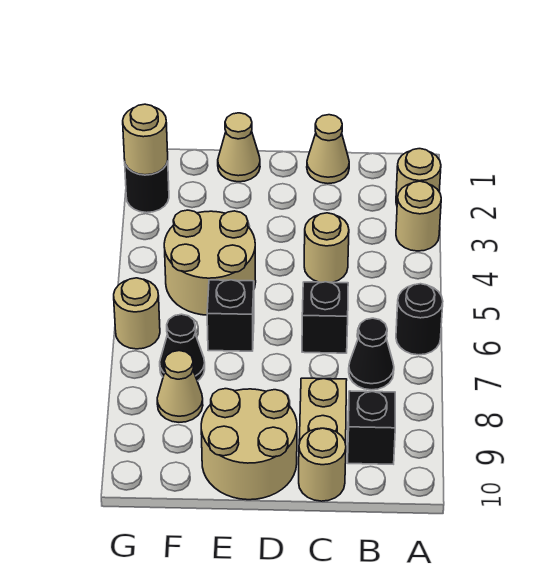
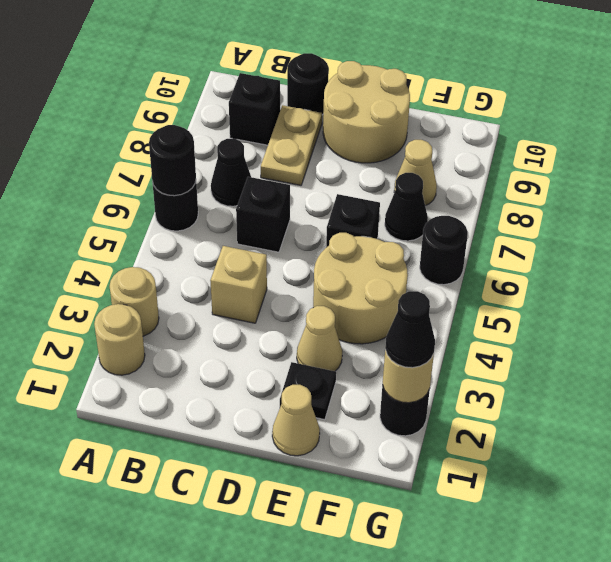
none -> black 1x1 round brick [149,125,196,196]
tan 1x1 cone [307,115,349,184] -> tan 1x1 cone moved to [297,306,342,371]
tan 1x1 round brick [304,213,349,282] -> tan 1x1 brick [210,246,267,323]
tan 1x1 round brick [299,428,346,501] -> black 1x1 round brick [287,53,329,115]
none -> black 1x1 plate [280,362,336,420]
none -> black 1x1 cone [385,291,435,368]
tan 1x1 round brick [114,278,160,349] -> black 1x1 round brick [420,216,468,285]

